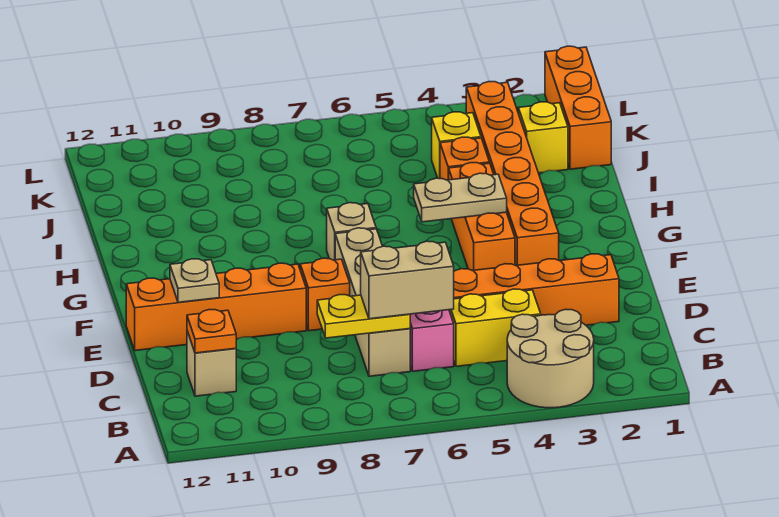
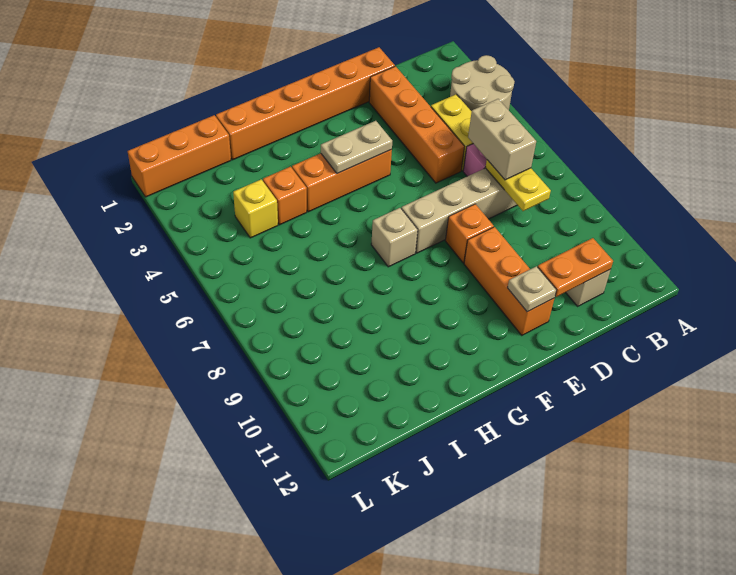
orange 1x1 plate [187,310,236,353] -> orange 1x2 plate [538,238,613,297]
orange 1x4 brick [126,263,306,351] -> orange 1x3 brick [464,227,554,335]
orange 1x6 brick [466,82,559,266] -> orange 1x6 brick moved to [216,47,395,160]
tan 1x2 plate [414,173,507,222] -> tan 1x2 plate turned to [321,121,392,174]
yellow 1x1 brick [518,102,568,173] -> none

